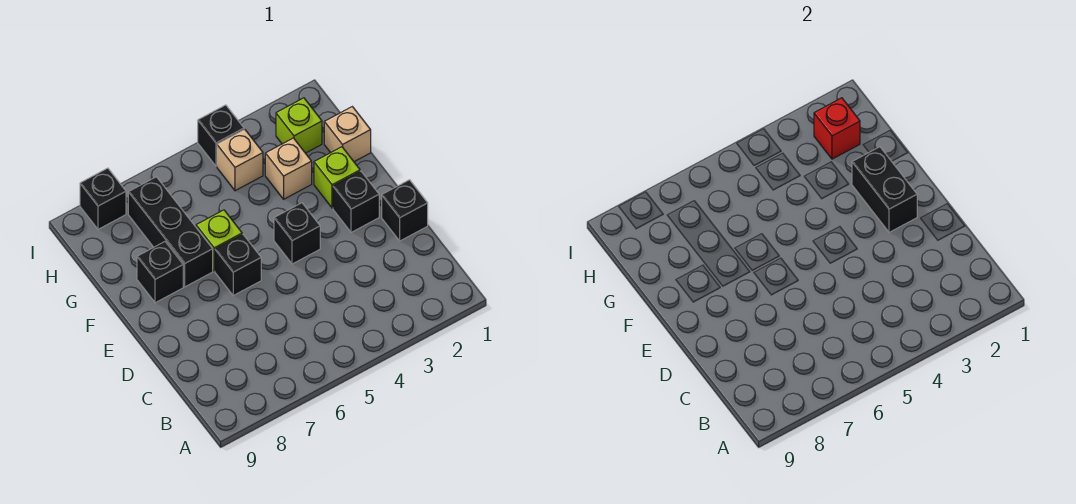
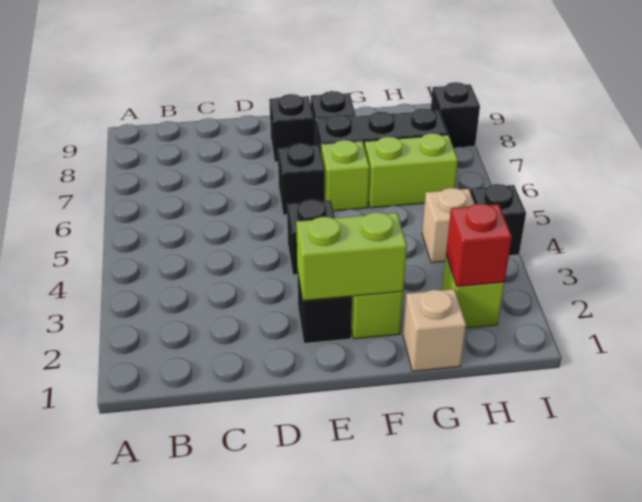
black 1x1 brick [382,180,428,241] -> black 1x1 brick moved to [269,94,314,162]
black 1x2 brick [852,147,917,232] -> lime 1x2 brick [296,212,407,301]
tan 1x1 brick [265,138,312,199] -> none
none -> lime 1x2 brick [365,133,458,208]

